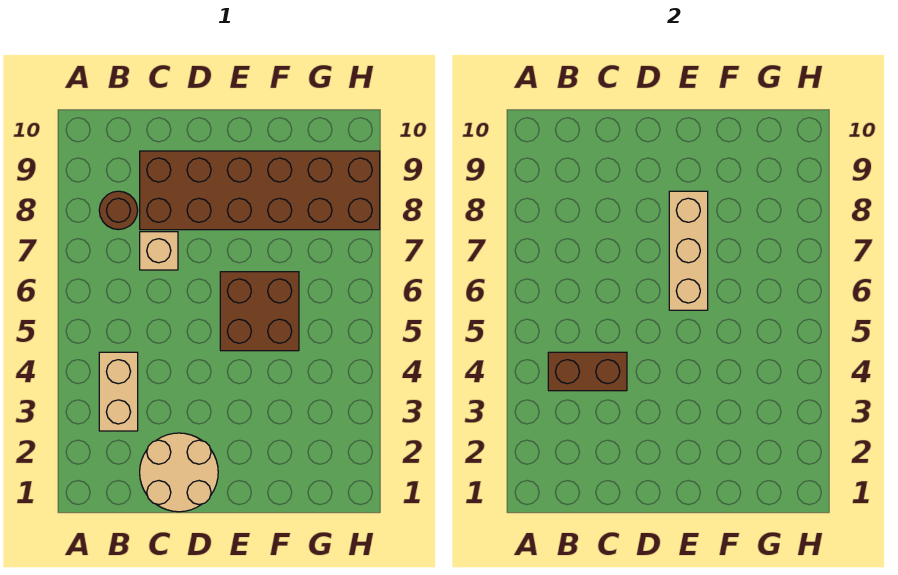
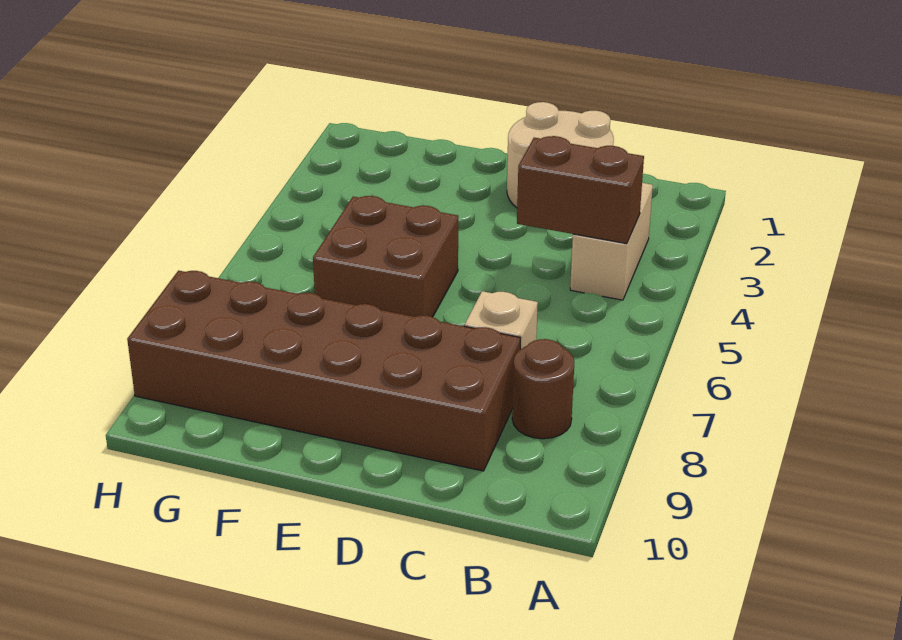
tan 1x3 brick [669,191,708,310] -> none

